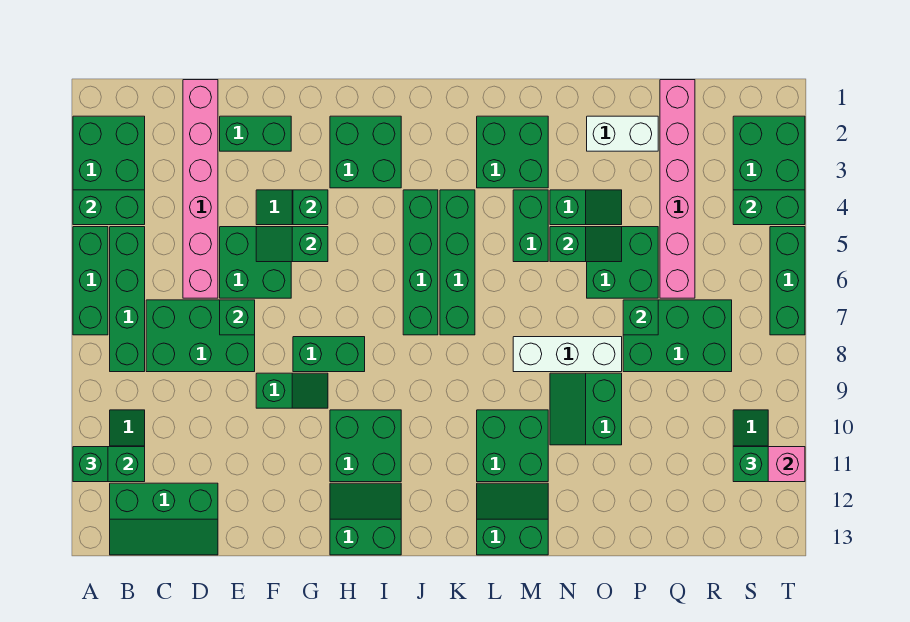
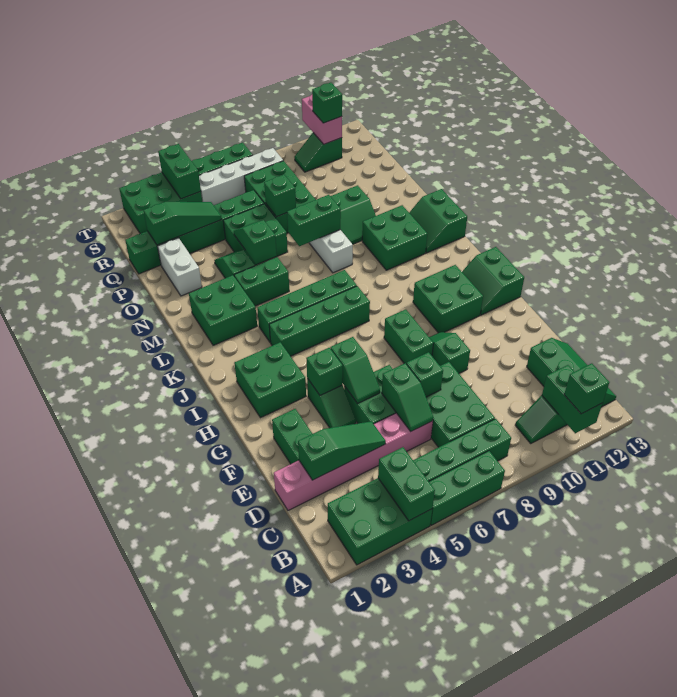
none -> green 1x3 slope [298,421,386,480]
none -> green 1x2 slope [382,363,433,431]
none -> green 1x2 brick [287,195,341,246]
pink 1x6 brick [660,80,695,298] -> green 1x6 brick [125,190,264,274]
none -> green 1x3 slope [144,202,222,245]
none -> white 1x4 brick [199,148,284,205]

